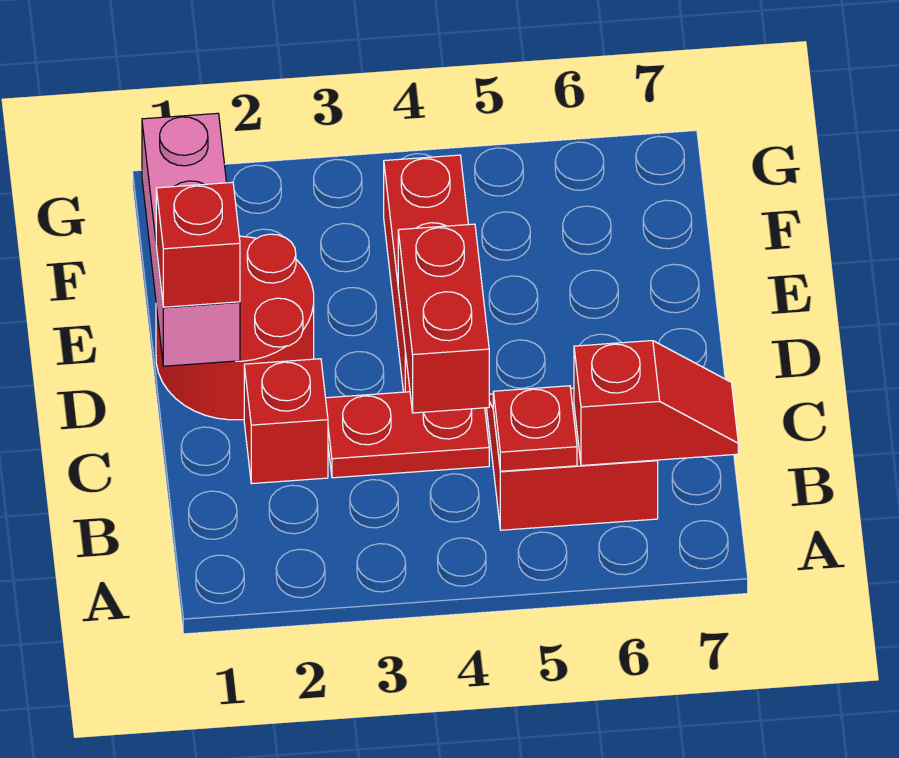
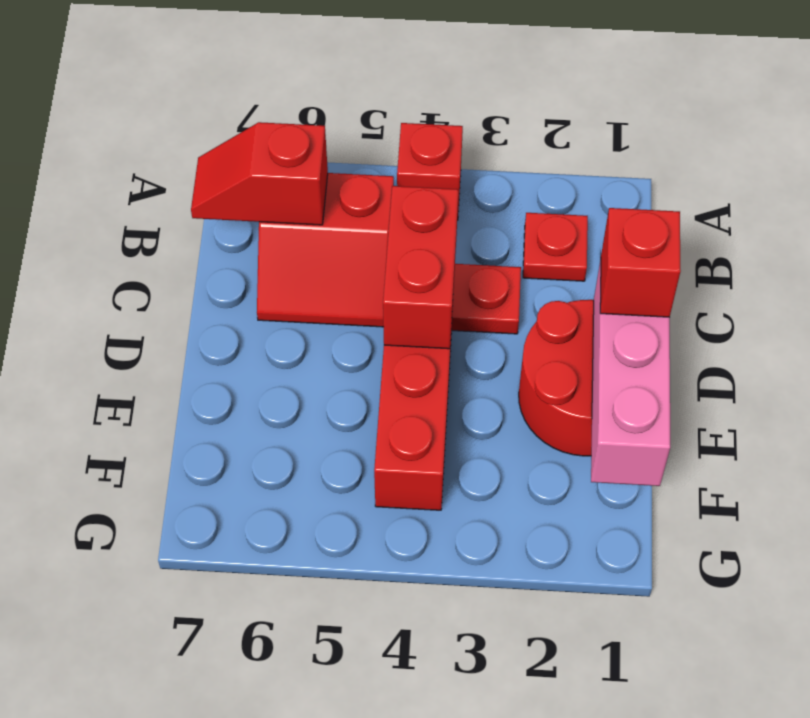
red 1x1 plate [493,386,577,471] -> red 1x1 plate moved to [523,213,588,281]
red 1x1 brick [244,359,328,484] -> red 1x1 brick moved to [397,123,463,220]

